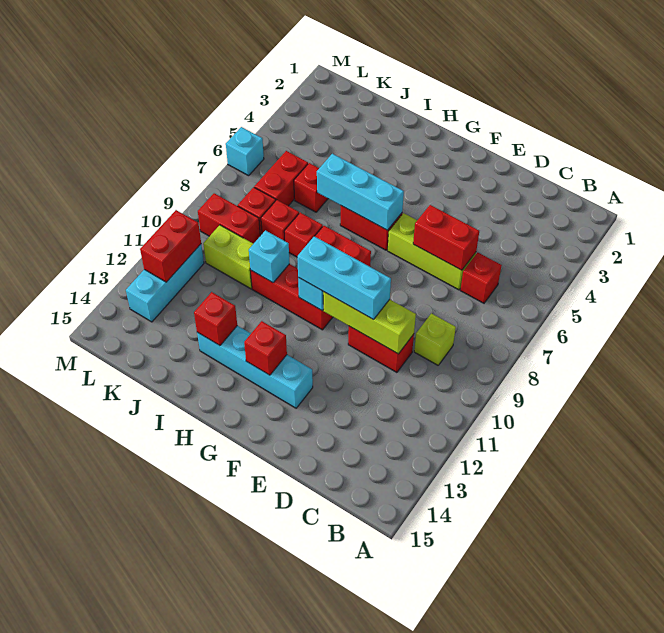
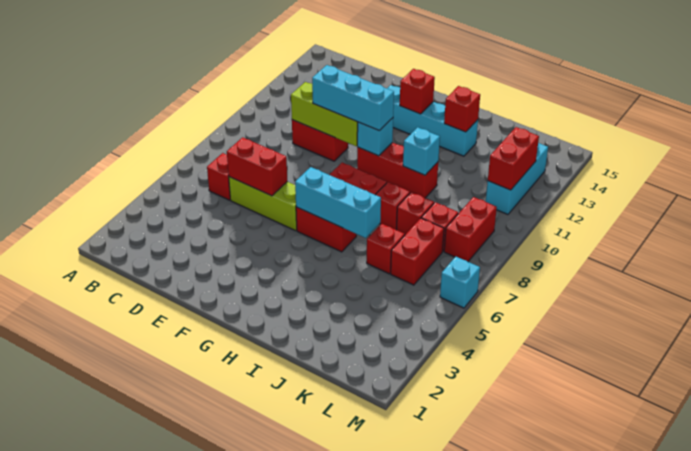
lime 1x1 brick [414,313,456,365] -> none
lime 1x2 brick [203,225,253,289] -> none
red 1x2 brick [198,193,260,244] -> red 1x2 brick turned to [444,197,497,262]

